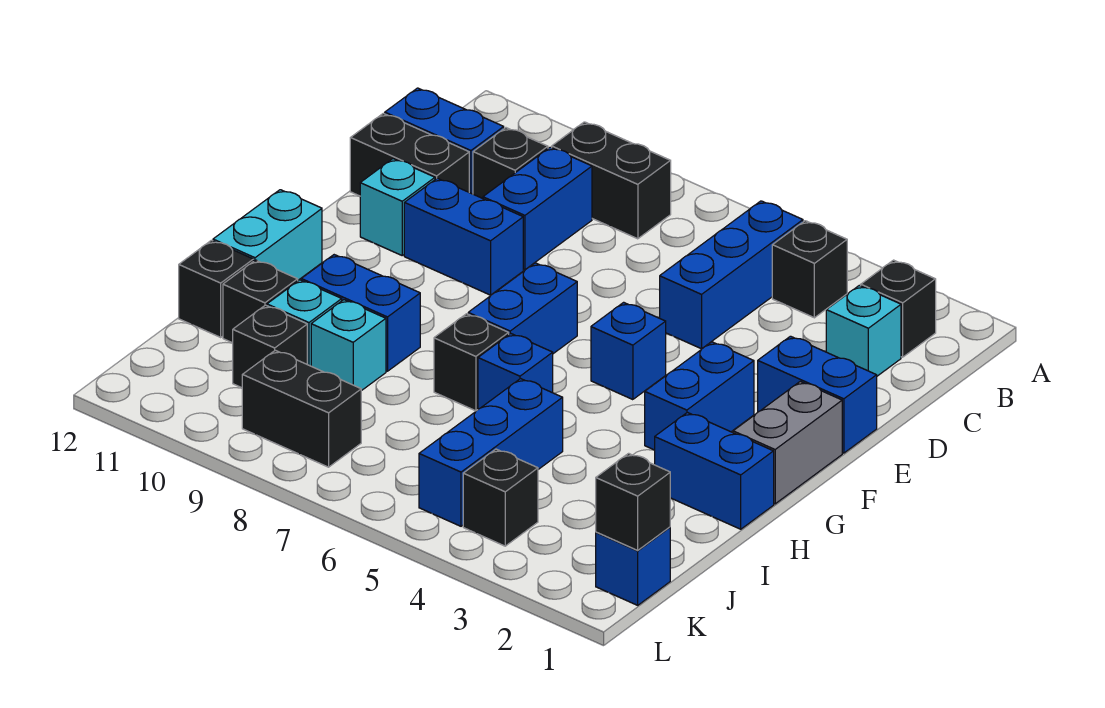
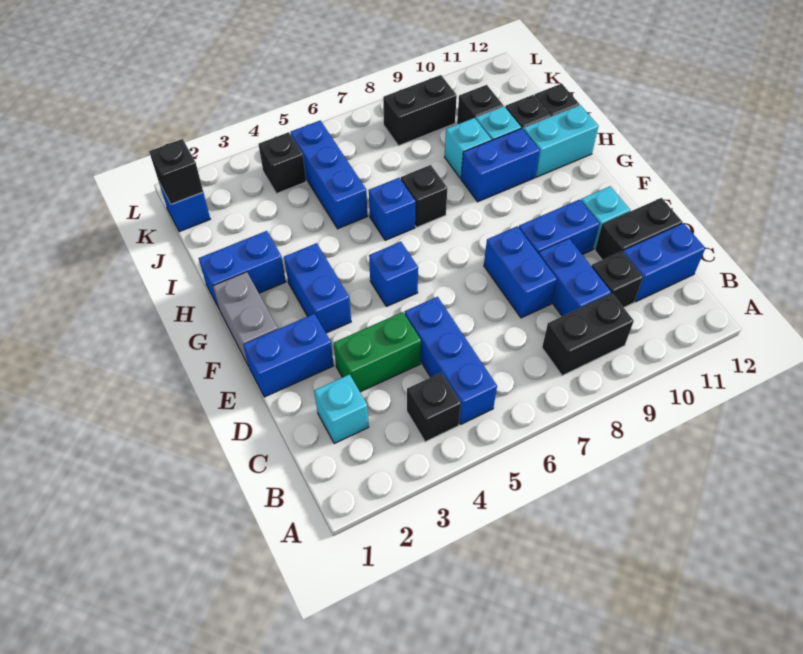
black 1x1 brick [861,260,936,357] -> none
none -> green 1x2 brick [334,312,421,392]
blue 1x2 brick [468,263,577,354] -> blue 1x2 brick moved to [484,226,557,318]
cyan 1x2 brick [213,190,322,280] -> cyan 1x2 brick turned to [523,105,599,177]

